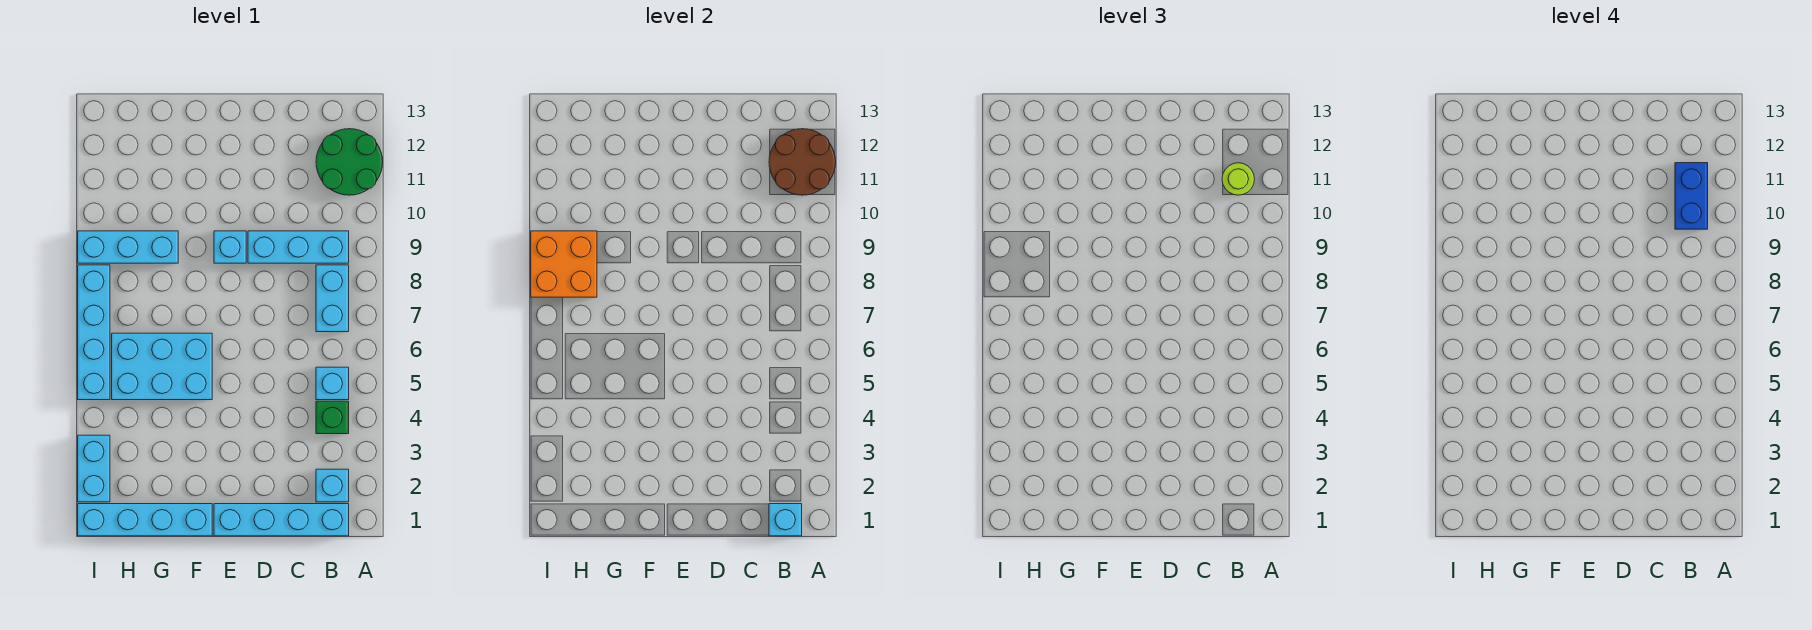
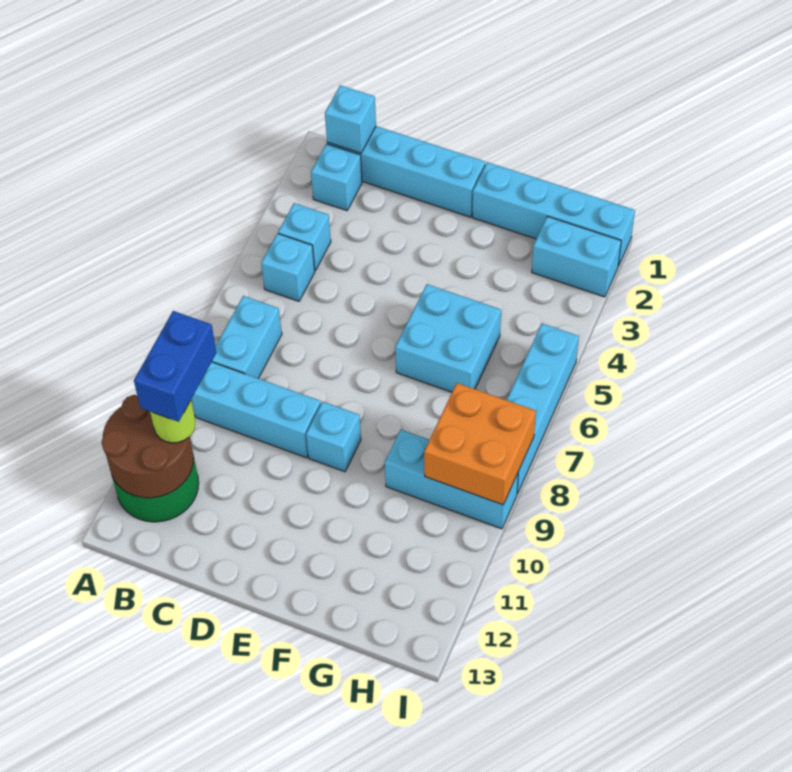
green 1x1 brick [316,401,349,434] -> cyan 1x1 brick [278,203,331,271]
cyan 2x3 brick [112,333,212,400] -> cyan 2x2 brick [395,284,501,392]
cyan 1x2 brick [78,435,110,502] -> cyan 1x2 brick turned to [532,216,621,297]

